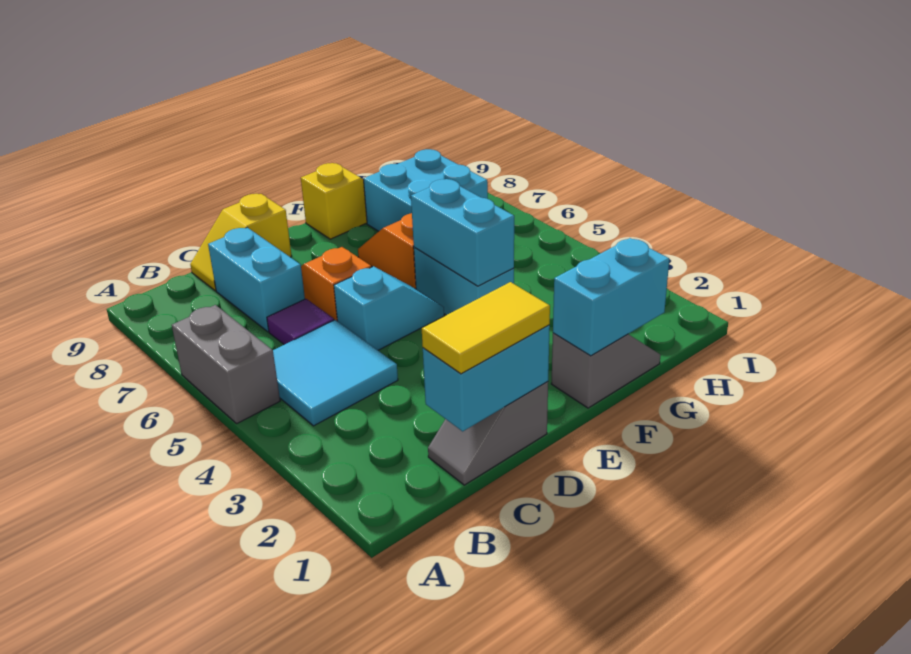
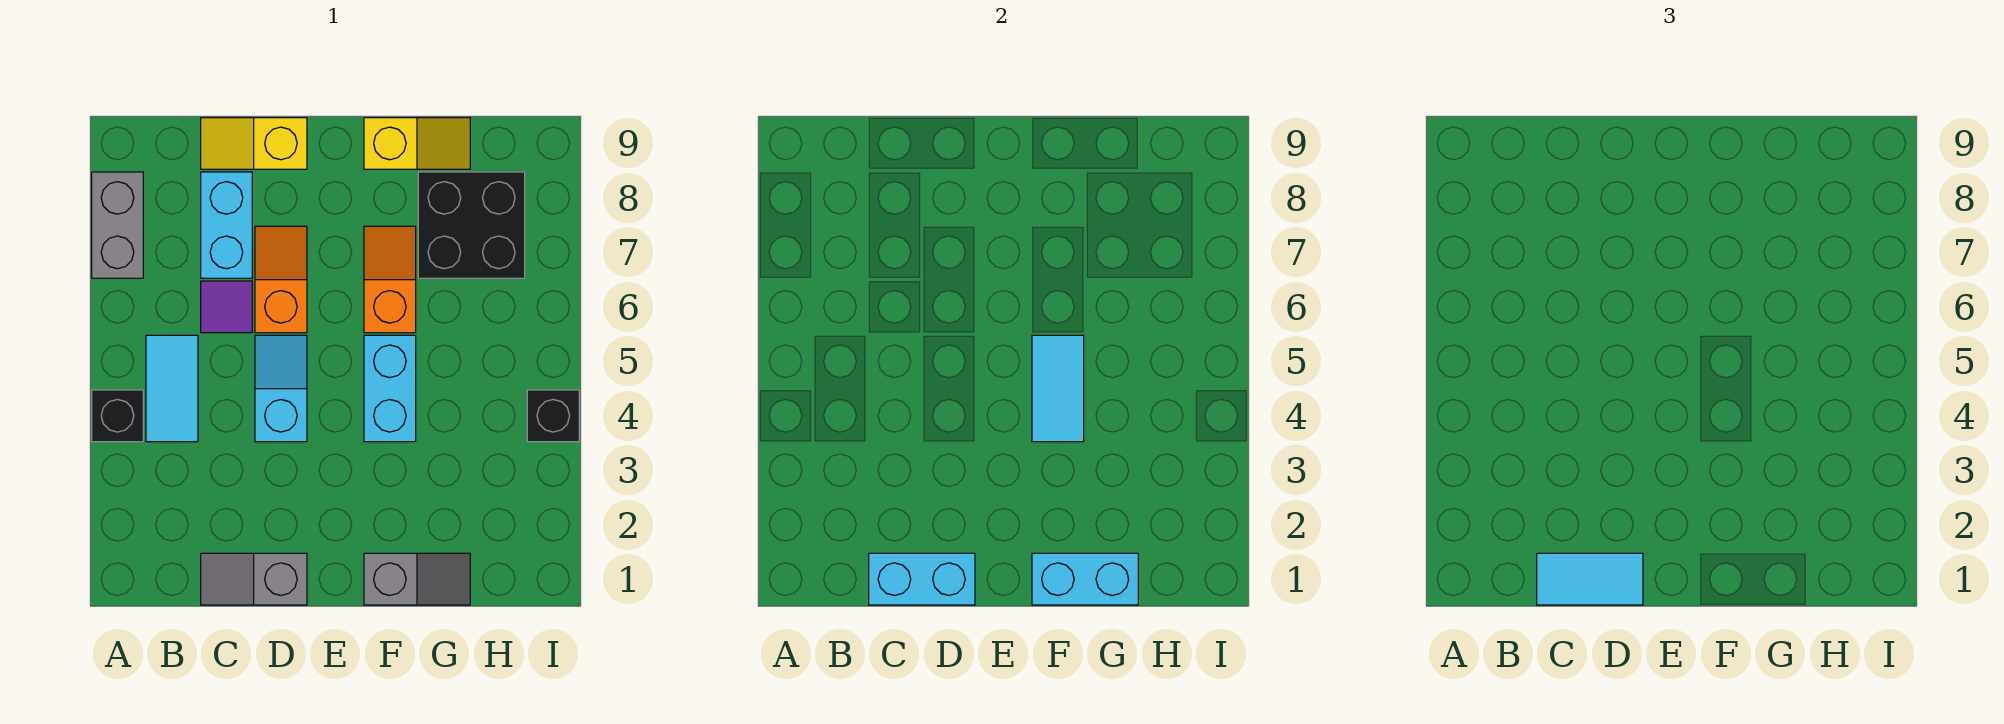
none -> black 1x1 brick [92,390,143,442]
grey 1x2 brick [172,305,280,423] -> grey 1x2 brick moved to [92,172,143,278]
cyan 2x2 tile [273,320,398,426] -> cyan 1x2 tile [146,335,198,442]
yellow 1x2 tile [422,282,550,374] -> cyan 1x2 tile [1537,553,1643,605]
cyan 1x2 slope [334,266,444,350] -> cyan 1x2 slope turned to [255,335,307,442]
cyan 1x2 brick [411,179,514,286] -> cyan 1x2 tile [1032,335,1084,442]
cyan 2x2 brick [364,149,488,231] -> black 2x2 brick [418,172,525,278]
none -> black 1x1 brick [527,390,579,442]

